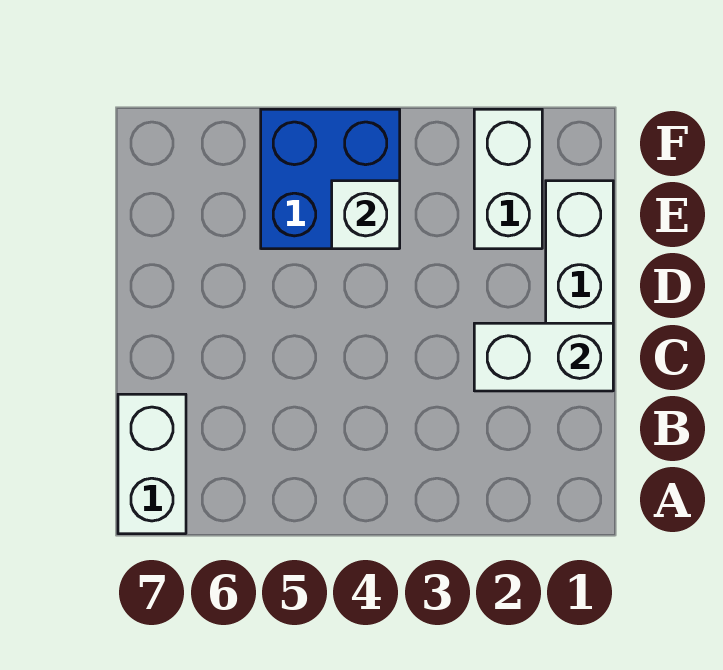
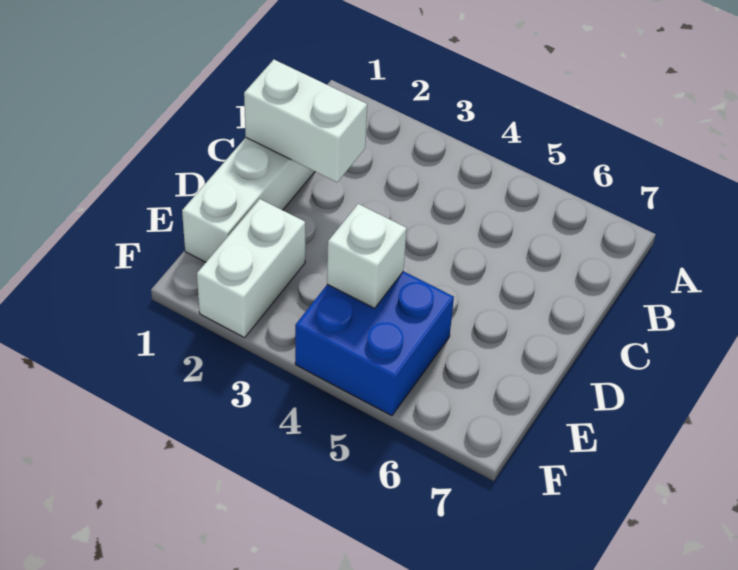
white 1x2 brick [118,394,186,534] -> none

